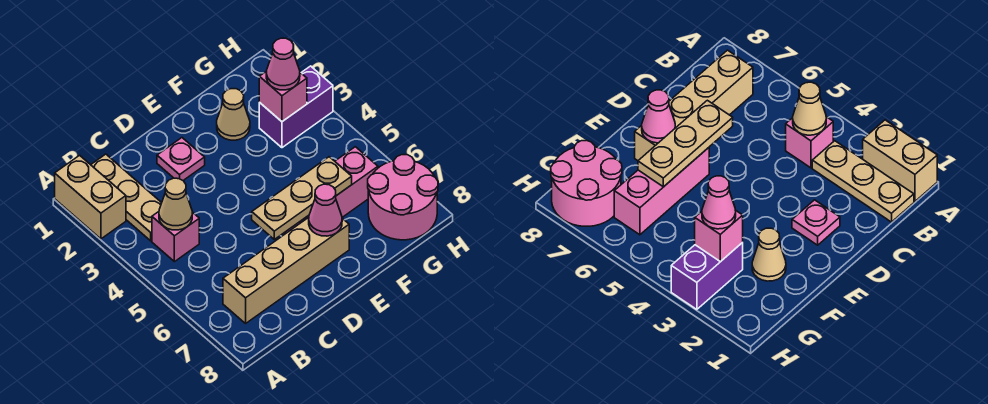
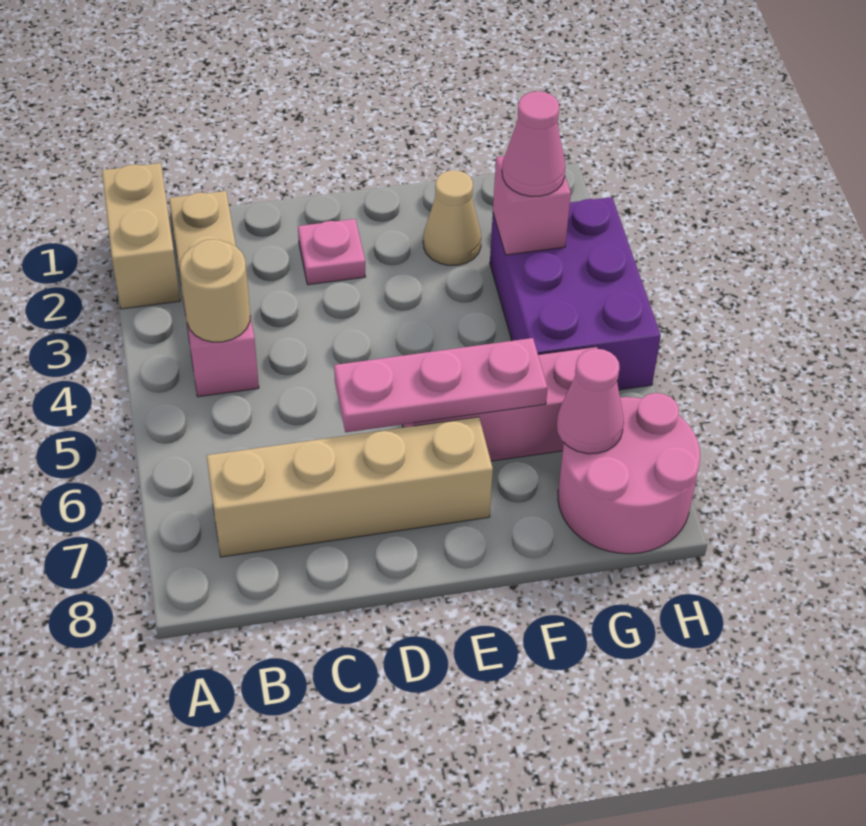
tan 1x1 cone [159,178,192,230] -> tan 1x1 round brick [180,239,250,342]
tan 1x3 plate [252,157,352,239] -> pink 1x3 plate [334,338,548,432]
pink 1x1 cone [309,184,342,236] -> pink 1x1 cone moved to [557,349,624,454]
purple 1x2 brick [259,66,333,148] -> purple 2x3 brick [490,197,661,390]

